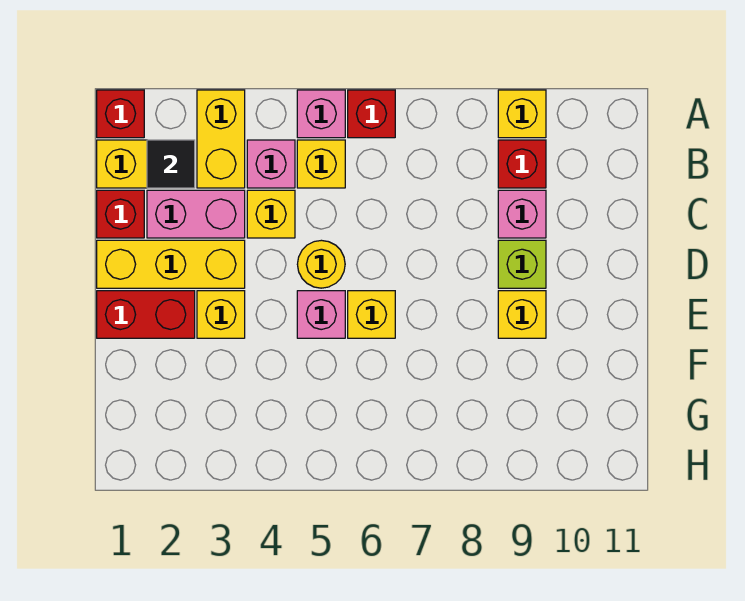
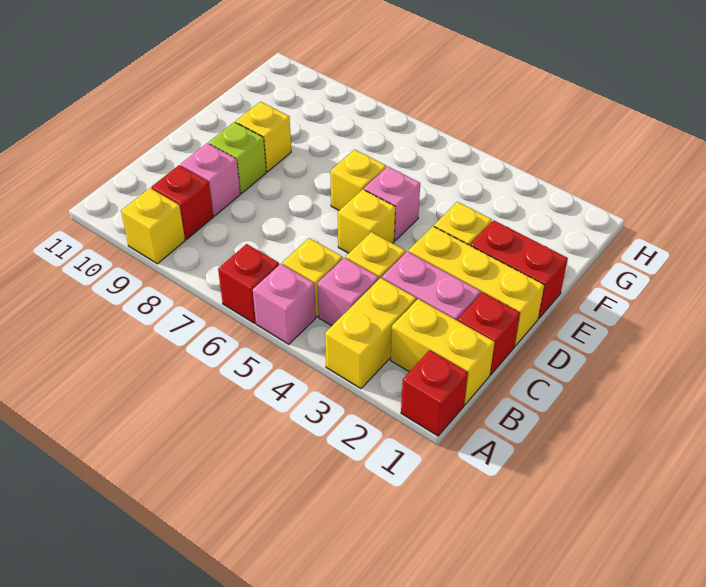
black 1x1 tile [147,140,195,188] -> none
yellow 1x1 round brick [297,240,345,288] -> yellow 1x1 brick [338,189,395,253]

